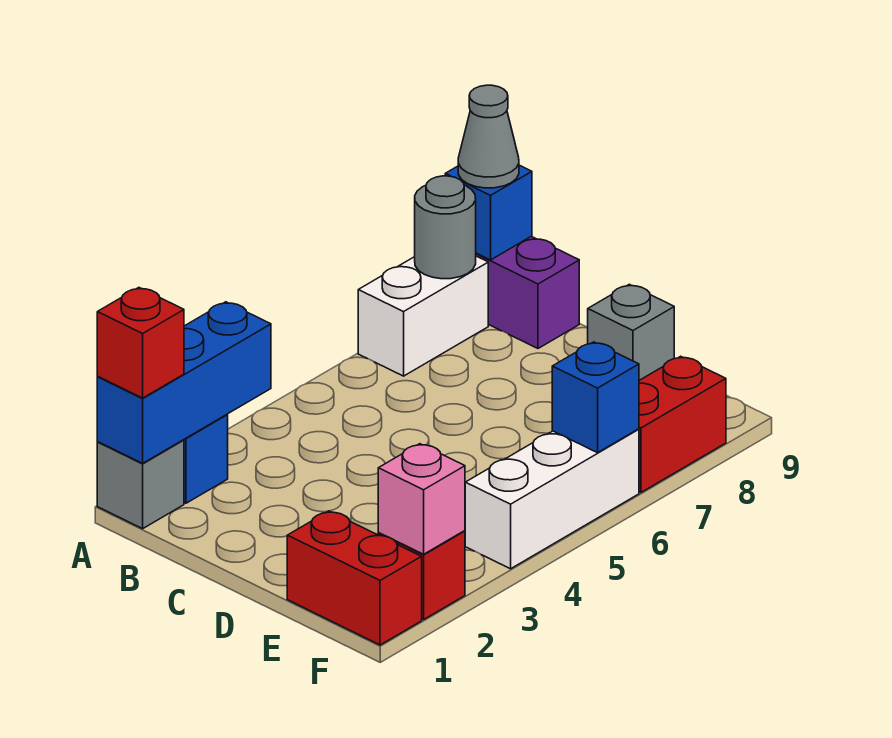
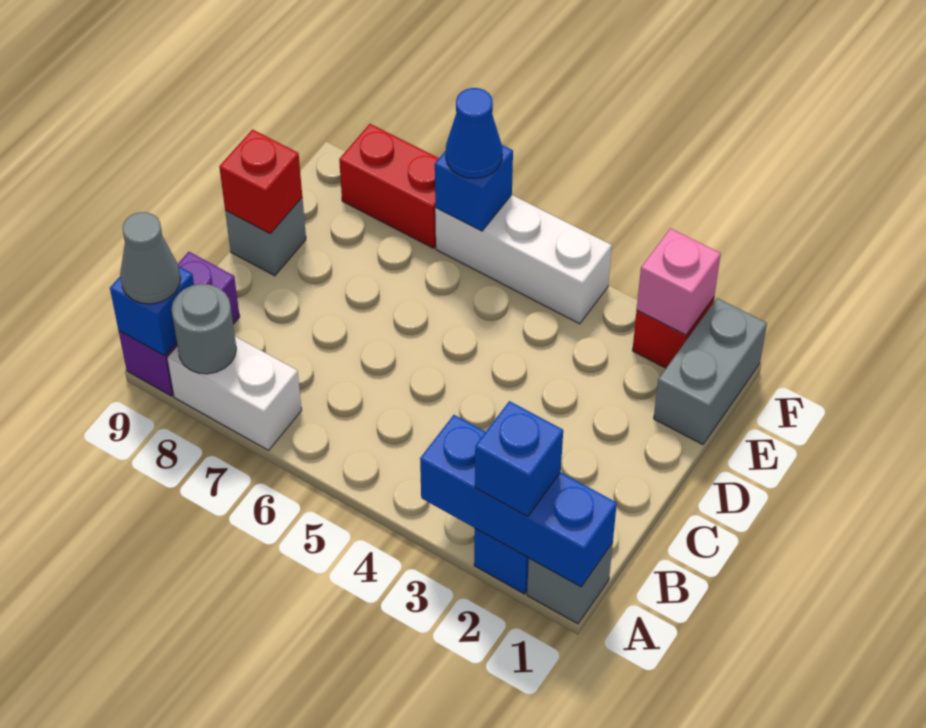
red 1x1 brick [97,288,184,398] -> red 1x1 brick moved to [219,130,302,233]
none -> blue 1x1 brick [475,401,563,517]
red 1x2 brick [287,511,422,645] -> grey 1x2 brick [654,298,767,445]
none -> blue 1x1 cone [446,88,502,179]

